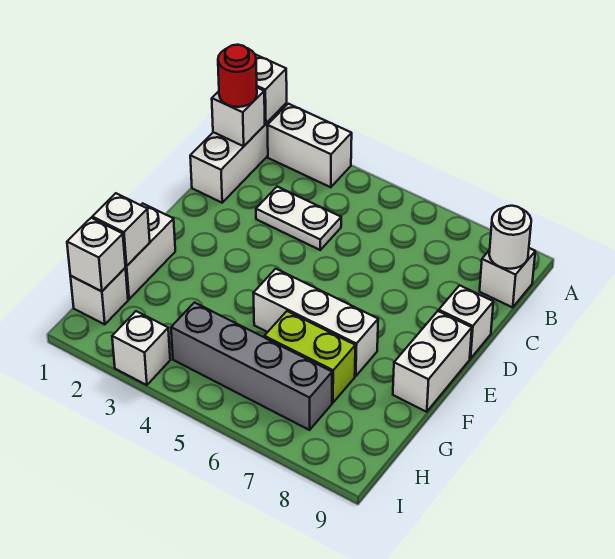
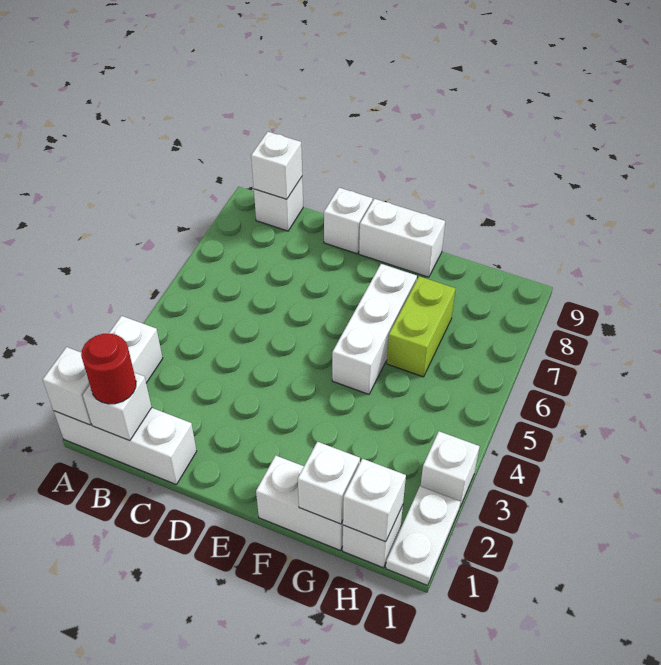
white 1x1 round brick [489,206,531,269] -> white 1x1 brick [251,132,302,199]
white 1x2 plate [256,187,341,250] -> white 1x2 plate moved to [386,486,461,585]
grey 1x4 brick [171,303,332,430] -> none

